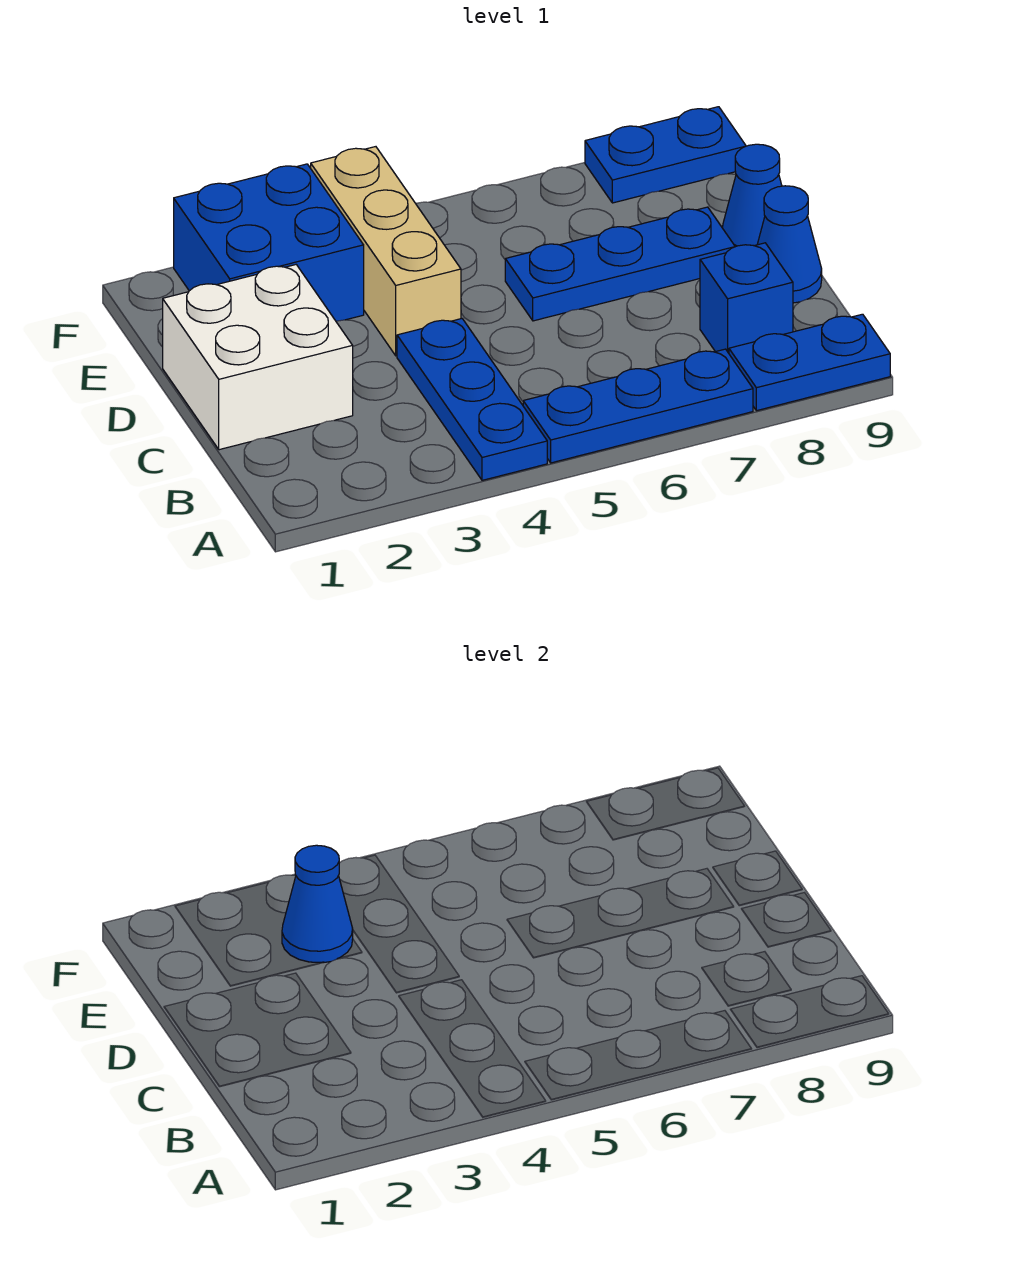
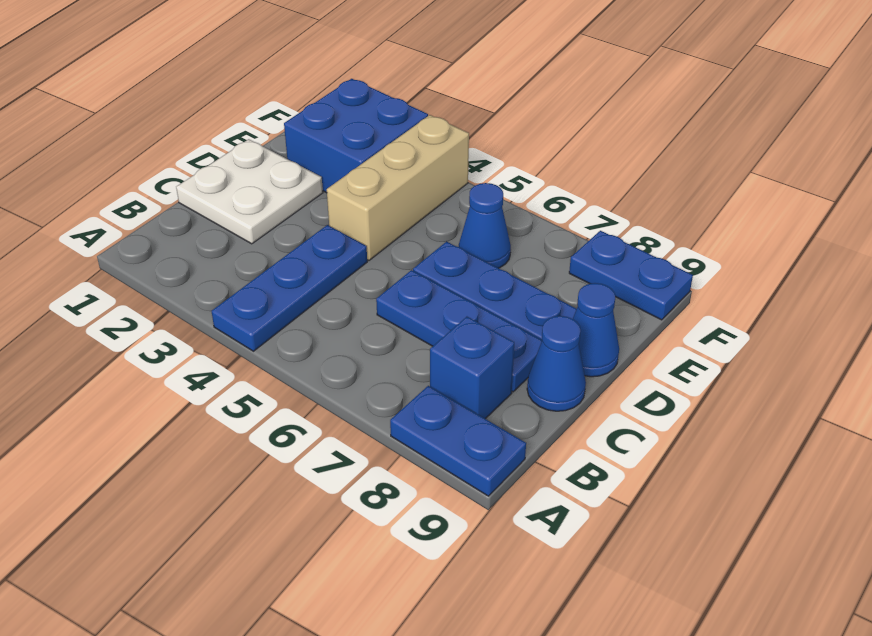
blue 1x3 plate [523,349,753,463] -> blue 1x3 plate moved to [376,270,542,392]
white 2x2 brick [163,265,353,450] -> white 2x2 plate [176,139,323,244]
blue 1x1 cone [282,845,353,963] -> blue 1x1 cone moved to [459,183,511,268]

